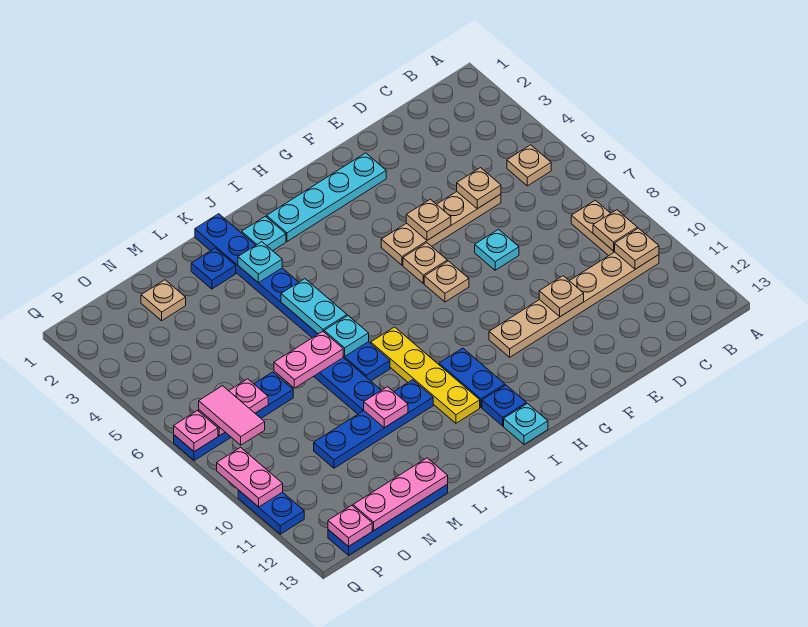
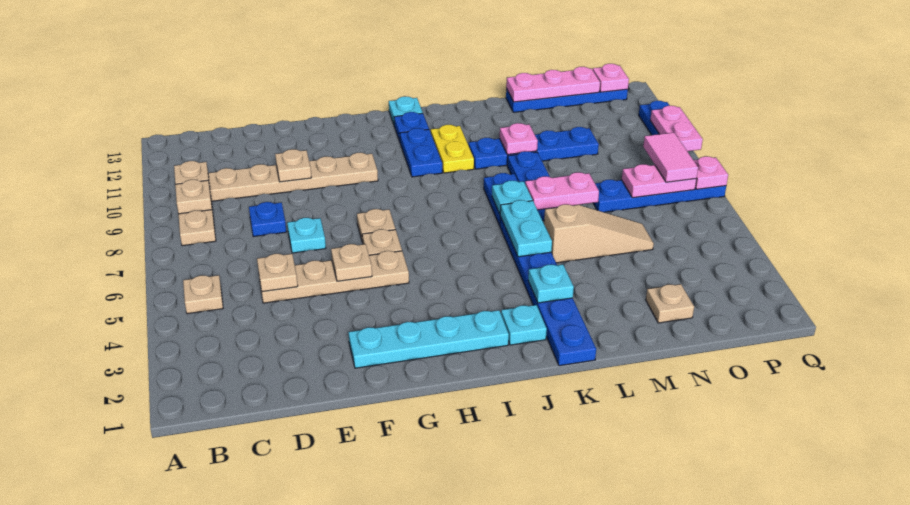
yellow 1x4 plate [371,327,480,423] -> yellow 1x2 plate [431,125,474,173]
blue 1x1 plate [191,248,236,289] -> blue 1x1 plate moved to [249,202,286,237]
none -> tan 1x3 slope [544,204,654,263]

